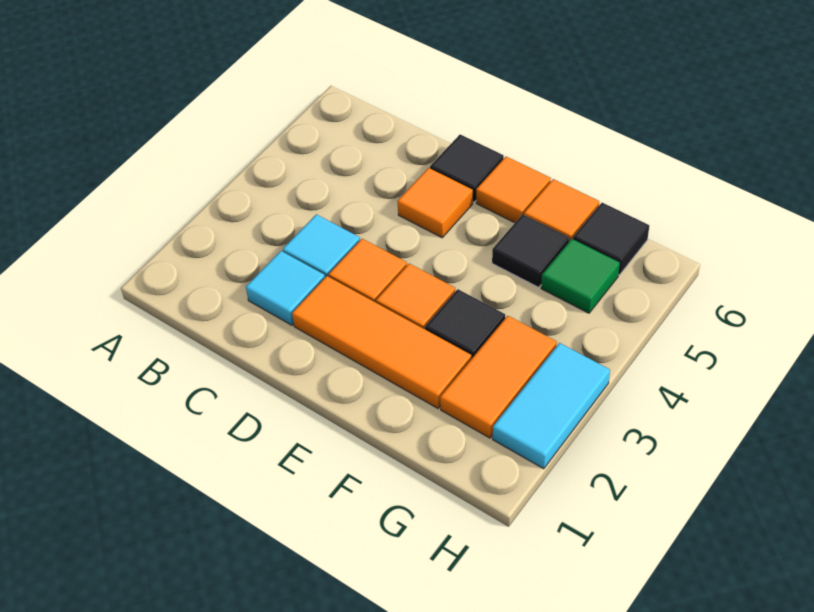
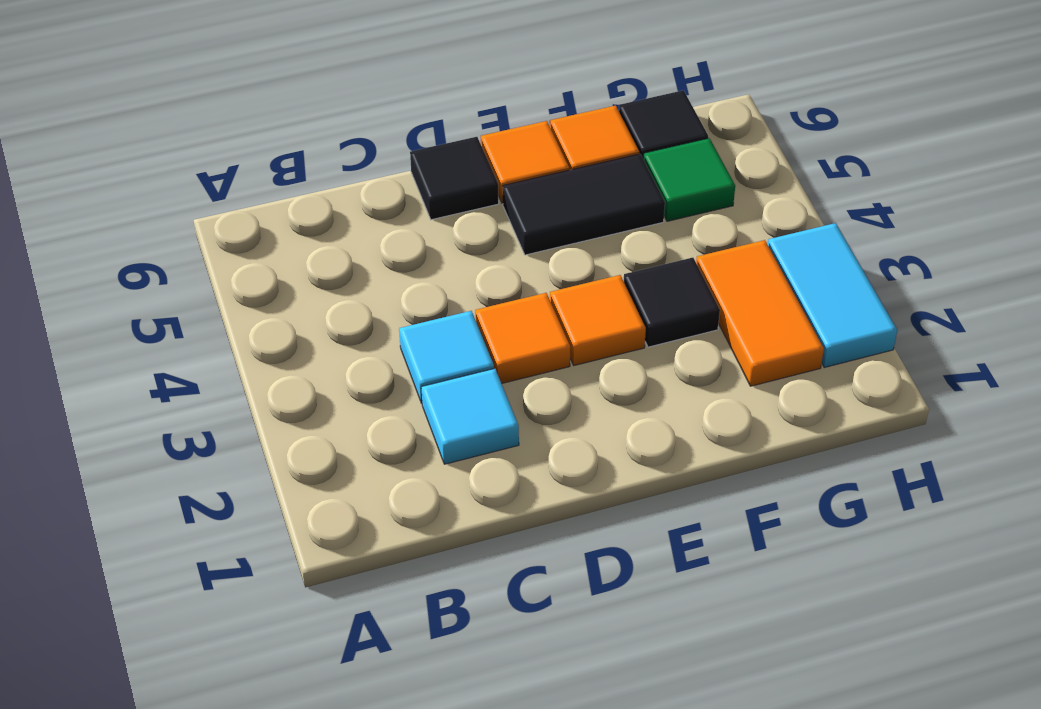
orange 1x3 tile [292,276,471,408] -> none
orange 1x1 tile [398,168,473,238] -> none
black 1x1 tile [492,214,569,287] -> black 1x2 tile [503,154,665,255]

